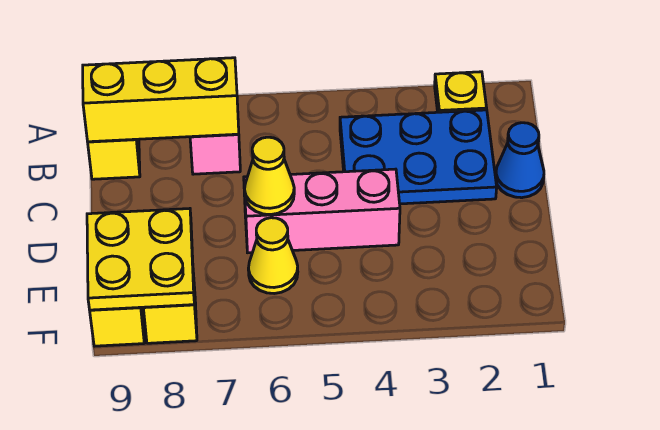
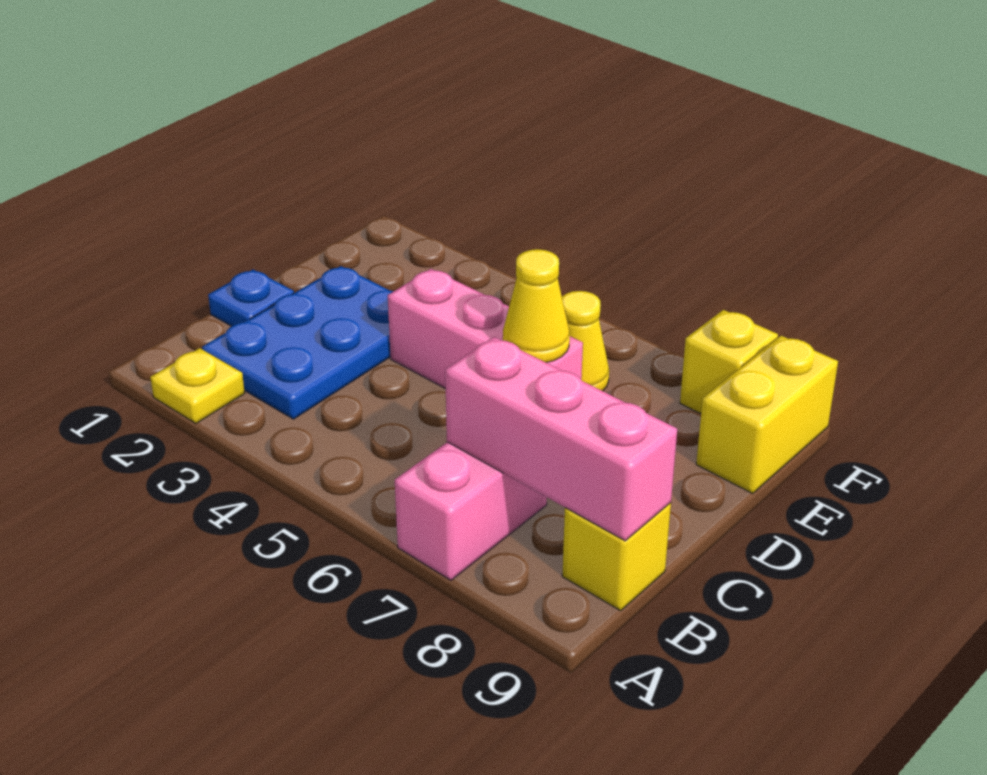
blue 2x3 plate [340,110,497,204] -> blue 2x3 plate turned to [202,266,393,419]
yellow 1x3 brick [83,58,239,142] -> pink 1x3 brick [445,337,677,541]
blue 1x1 cone [496,123,544,198] -> blue 1x1 plate [208,270,294,326]
yellow 2x2 plate [87,209,194,310] -> none

